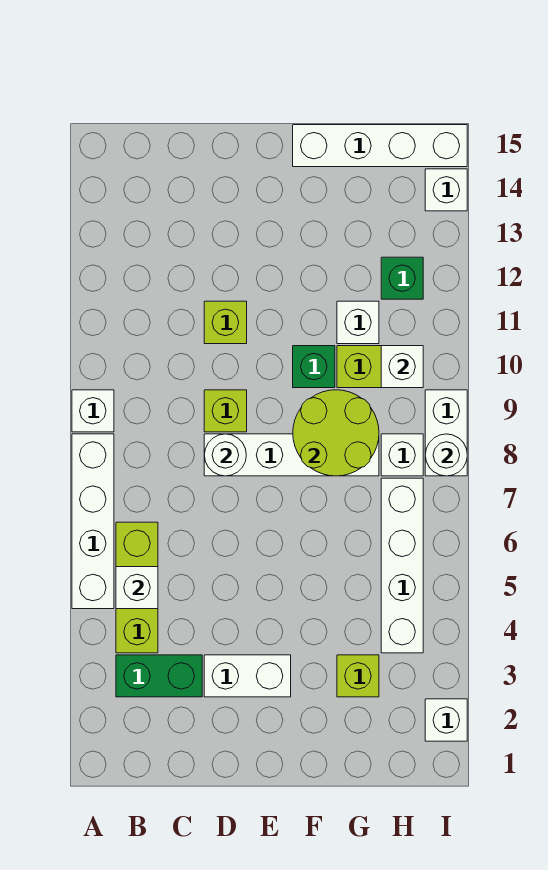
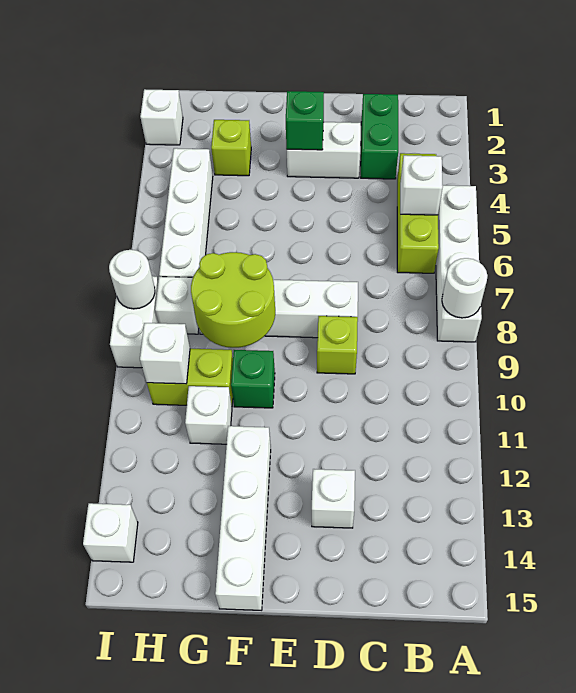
white 1x1 brick [72,390,114,432] -> white 1x1 brick moved to [312,469,355,528]
green 1x2 brick [116,655,202,697] -> green 1x2 brick turned to [361,94,398,179]
white 1x1 round brick [204,434,246,476] -> white 1x1 round brick moved to [442,258,488,318]
lime 1x1 brick [204,301,247,344] -> none
white 1x4 brick [293,125,467,167] -> white 1x4 brick turned to [215,426,271,610]
green 1x1 brick [381,257,423,299] -> green 1x1 brick moved to [286,91,324,150]

